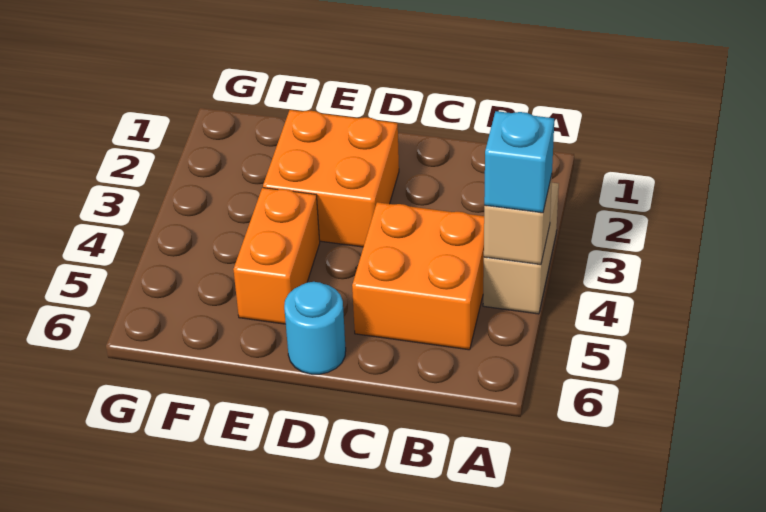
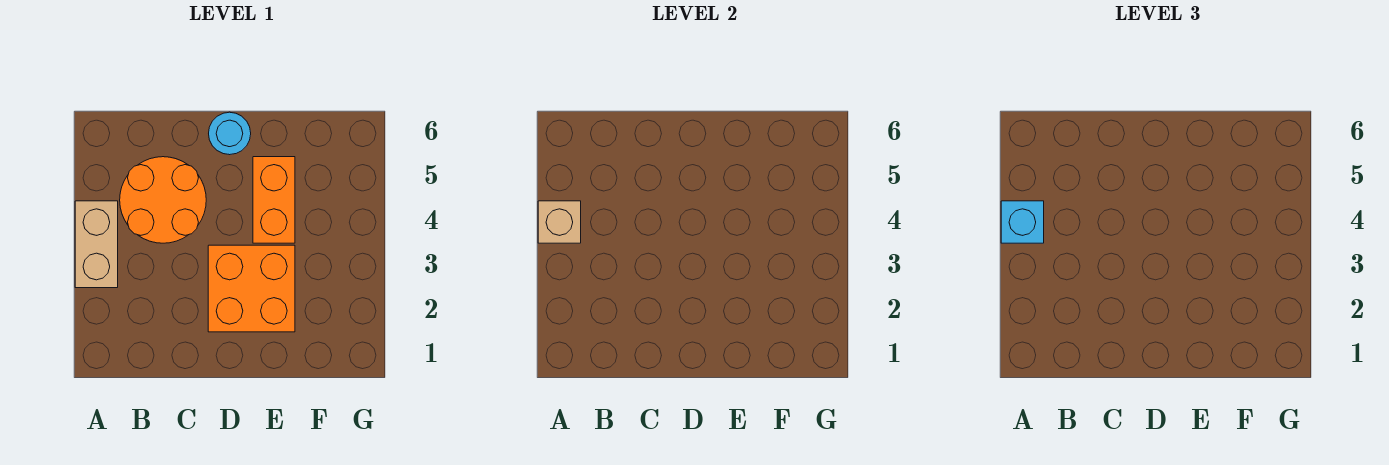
orange 2x2 brick [352,202,484,350] -> orange 2x2 round brick [120,157,206,243]

